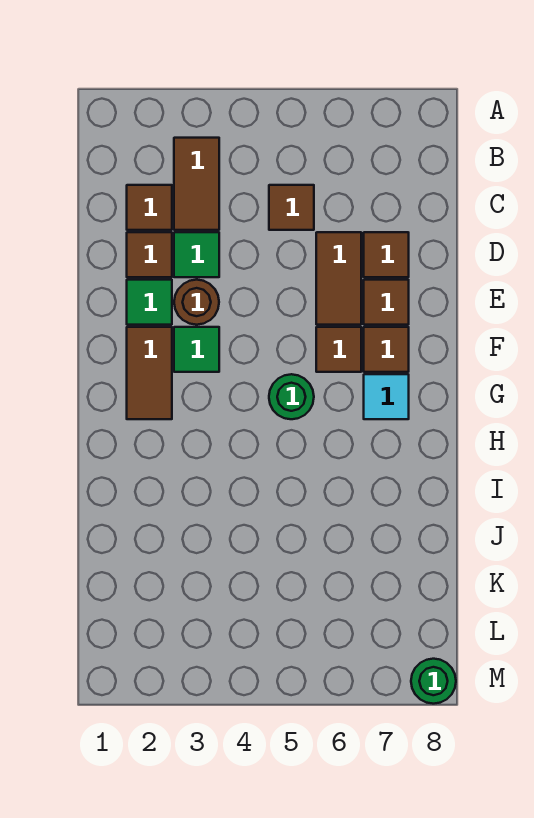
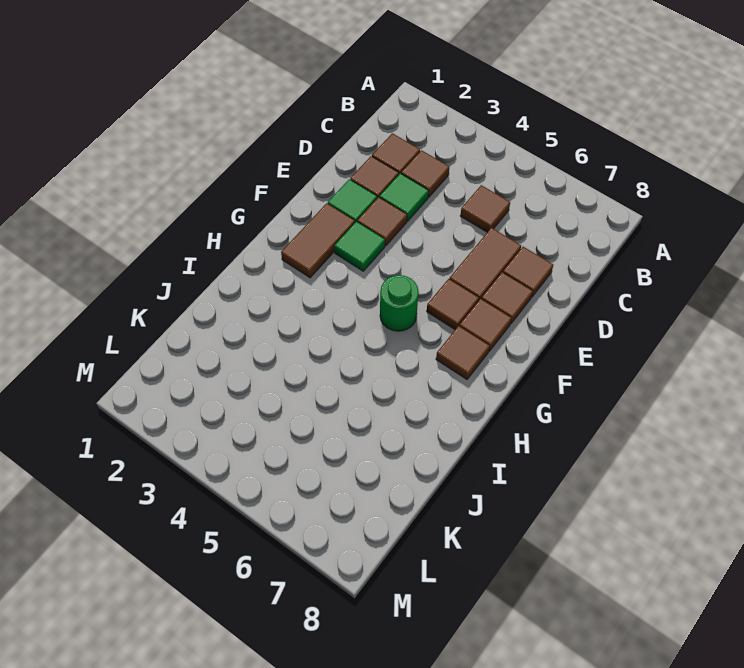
brown 1x2 tile [174,138,219,230] -> brown 1x1 tile [401,150,449,197]
brown 1x1 round brick [174,280,219,325] -> brown 1x1 tile [357,197,407,246]
cyan 1x1 tile [364,374,409,419] -> brown 1x1 tile [436,326,490,379]
green 1x1 round brick [411,659,456,704] -> none

